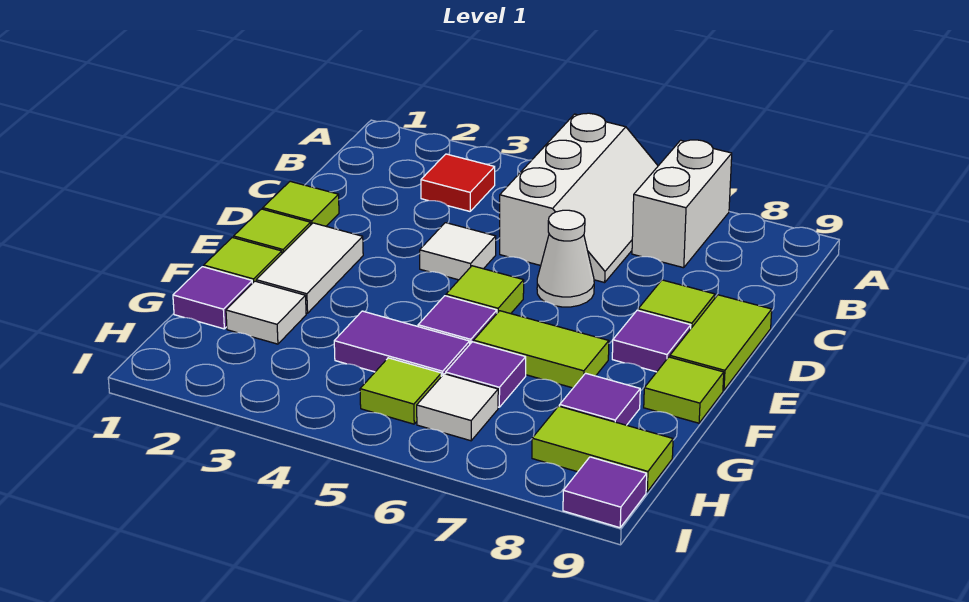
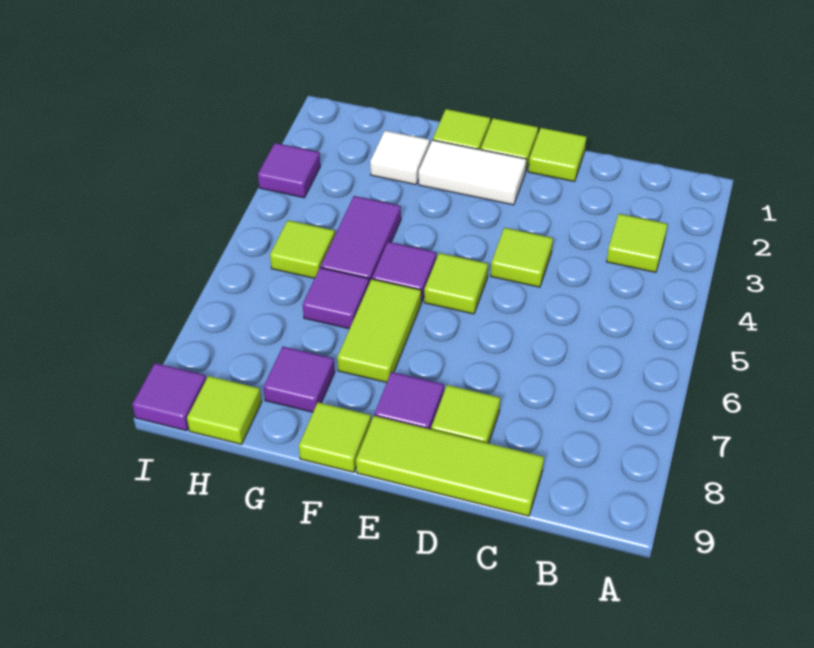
white 2x3 slope [500,113,658,283] -> none
white 1x2 brick [632,140,732,268] -> none
red 1x1 tile [421,154,495,211] -> lime 1x1 tile [606,214,668,272]
white 1x1 tile [420,223,496,280] -> lime 1x1 tile [491,228,553,287]
white 1x1 cone [537,210,594,307] -> none
lime 1x2 tile [670,295,772,390] -> lime 1x3 tile [356,416,544,516]
purple 1x1 tile [173,267,252,329] -> purple 1x1 tile moved to [258,143,320,198]
white 1x1 tile [417,374,498,441] -> none
lime 1x2 tile [532,406,673,492] -> lime 1x1 tile [187,376,261,444]

